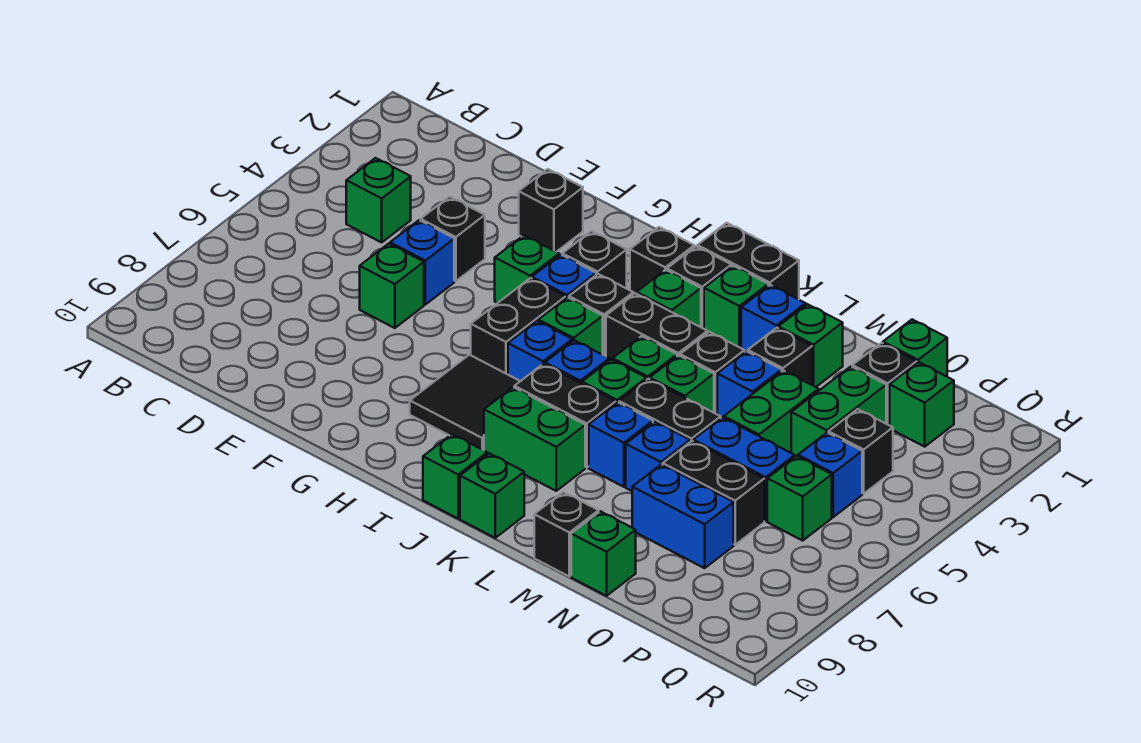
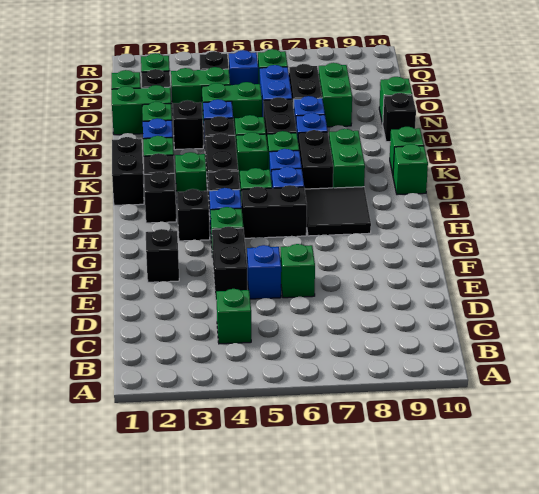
black 1x1 brick [421,197,485,281] -> black 1x2 brick [212,227,247,300]
none -> green 1x2 brick [112,85,171,135]
blue 1x2 brick [632,464,734,568] -> green 1x2 brick [318,63,352,127]

